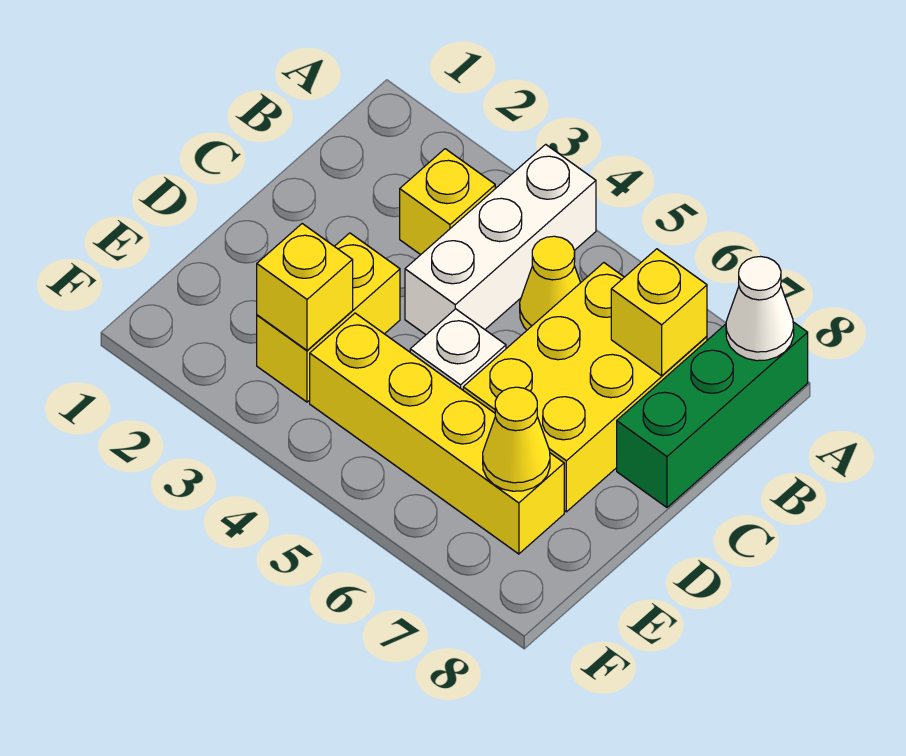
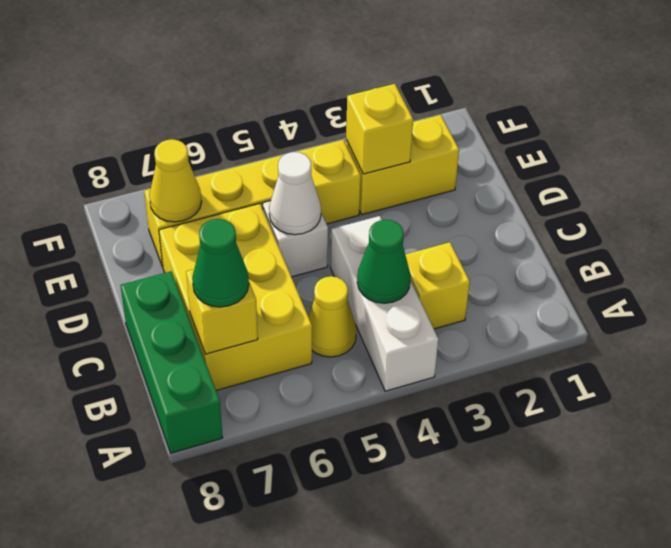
white 1x1 cone [726,257,794,361] -> white 1x1 cone moved to [269,152,321,235]
none -> green 1x1 cone [357,220,411,303]
none -> green 1x1 cone [192,219,249,307]
yellow 1x2 brick [257,233,400,402] -> yellow 1x2 brick turned to [346,115,459,215]

